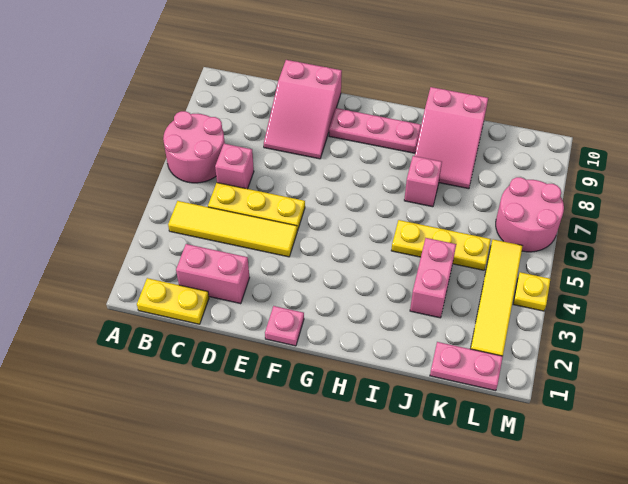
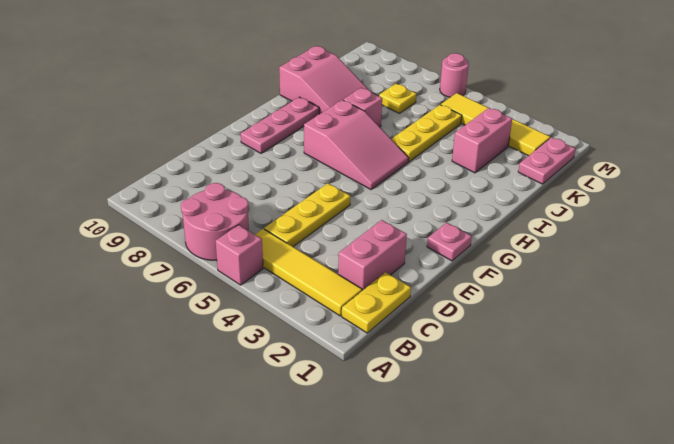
yellow 1x4 tile [168,201,297,257] -> yellow 1x4 tile turned to [255,229,362,316]
pink 1x1 brick [215,144,254,189] -> pink 1x1 brick moved to [216,225,263,285]
pink 2x3 slope [264,60,342,159] -> pink 2x3 slope moved to [304,100,409,190]
pink 1x2 brick [410,238,456,318] -> pink 1x2 brick turned to [452,108,512,173]
pink 2x2 round brick [496,177,564,252] -> pink 1x1 round brick [440,53,469,97]
yellow 1x1 plate [513,272,550,311] -> yellow 1x1 plate moved to [379,84,417,113]

